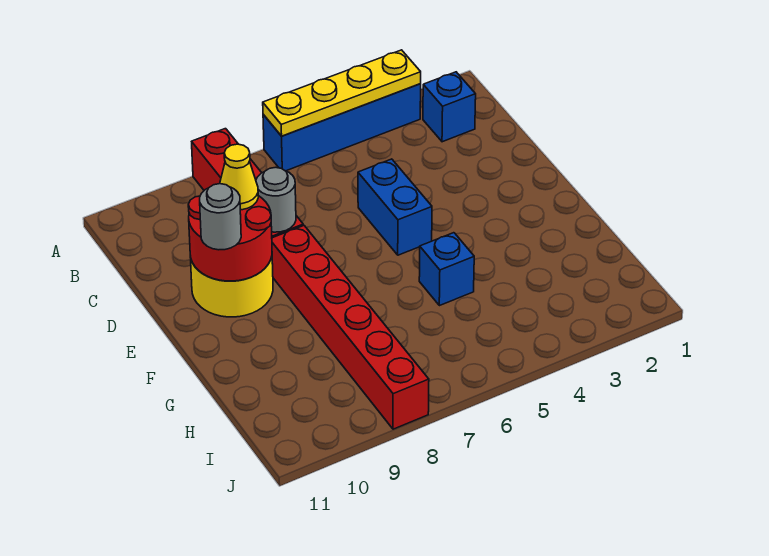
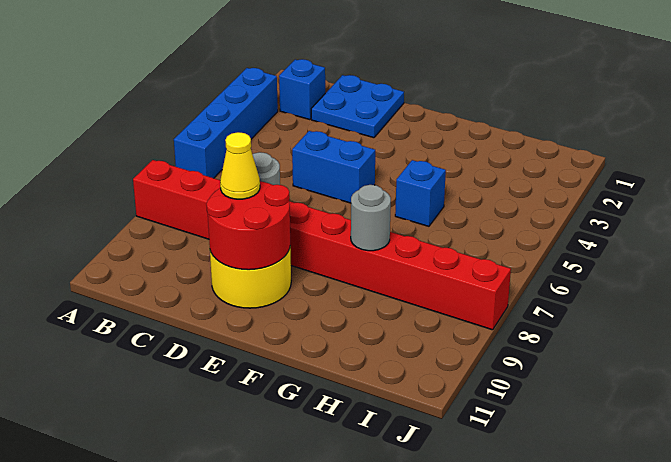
yellow 1x4 plate [263,50,421,136] -> none
none -> blue 2x2 plate [311,75,404,138]
grey 1x1 round brick [200,184,241,250] -> grey 1x1 round brick moved to [351,185,391,251]

